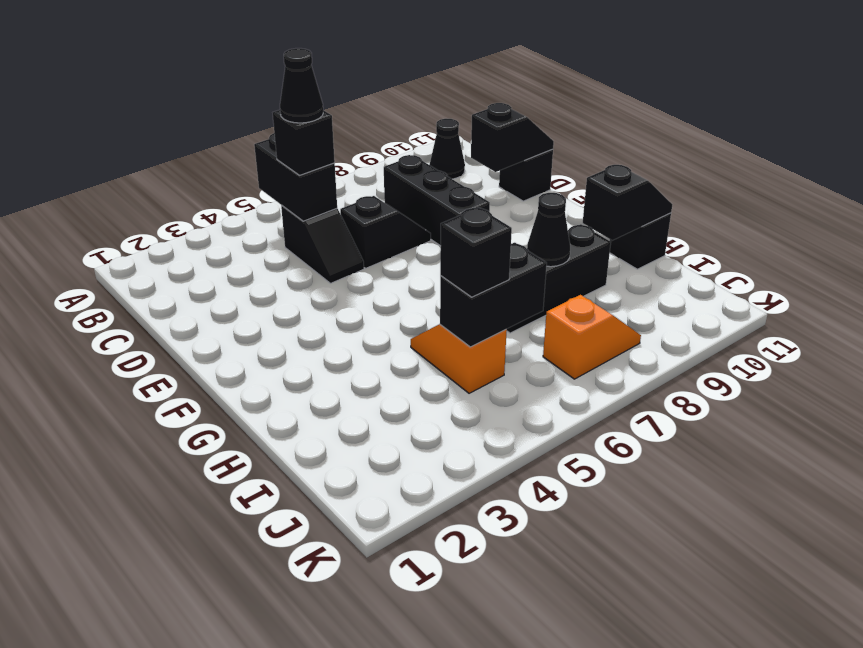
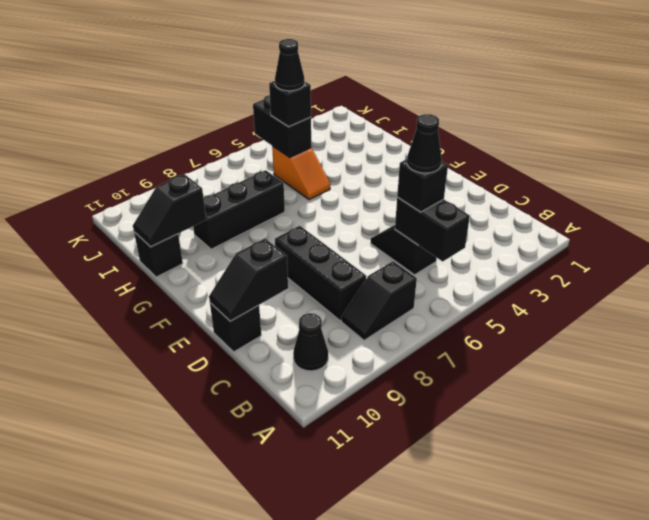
black 1x2 slope [340,196,431,268] -> black 1x2 slope moved to [341,261,417,340]
black 1x1 cone [527,193,570,267] -> black 1x1 cone moved to [275,39,305,91]
black 1x2 brick [440,243,547,347] -> black 1x2 brick turned to [253,95,311,158]
orange 1x2 slope [543,295,641,379] -> none

